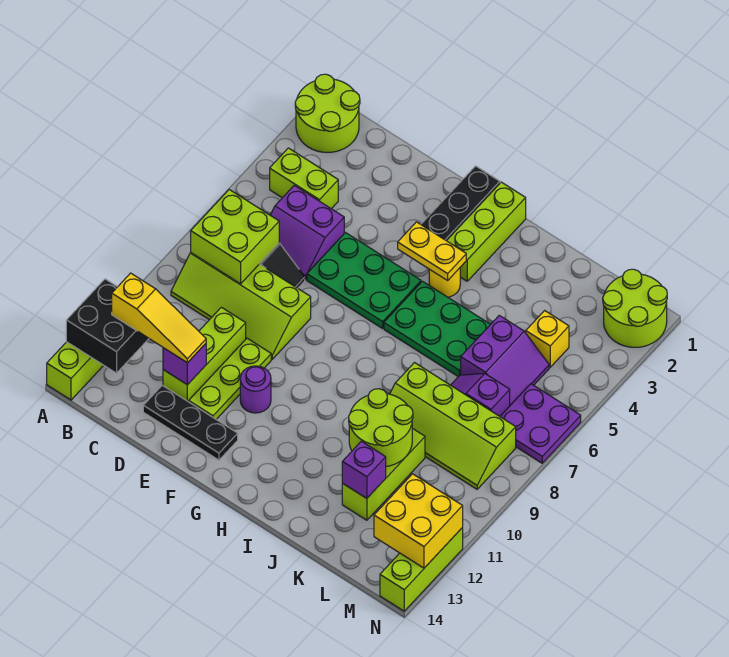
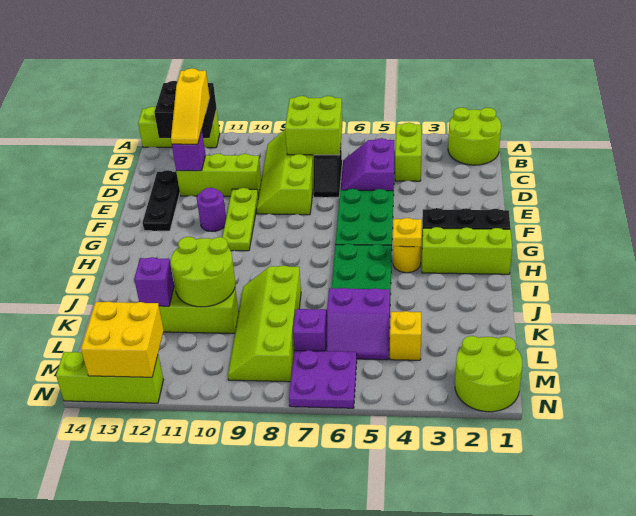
lime 1x3 plate [189,338,271,419] -> lime 1x3 plate turned to [222,188,259,251]
yellow 1x2 plate [398,222,466,280] -> yellow 1x1 plate [393,218,422,247]

